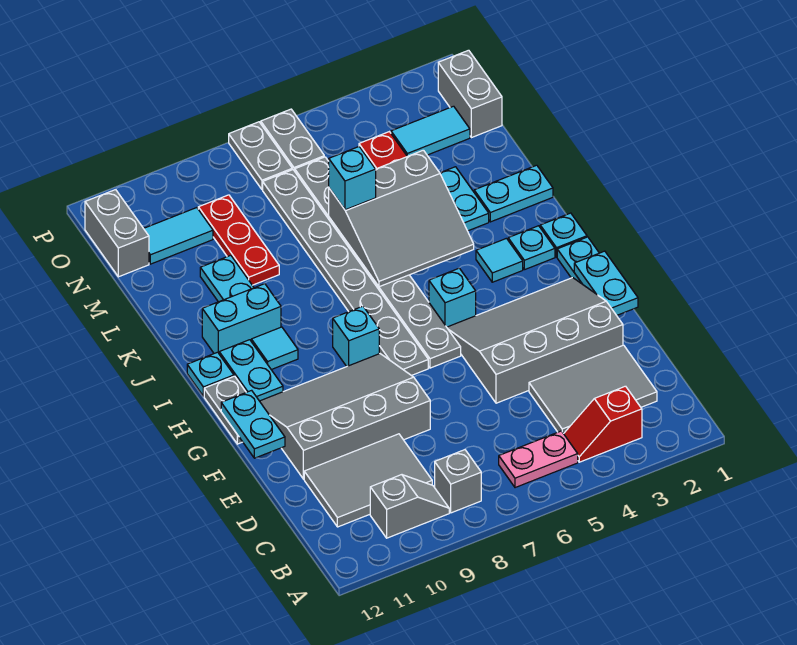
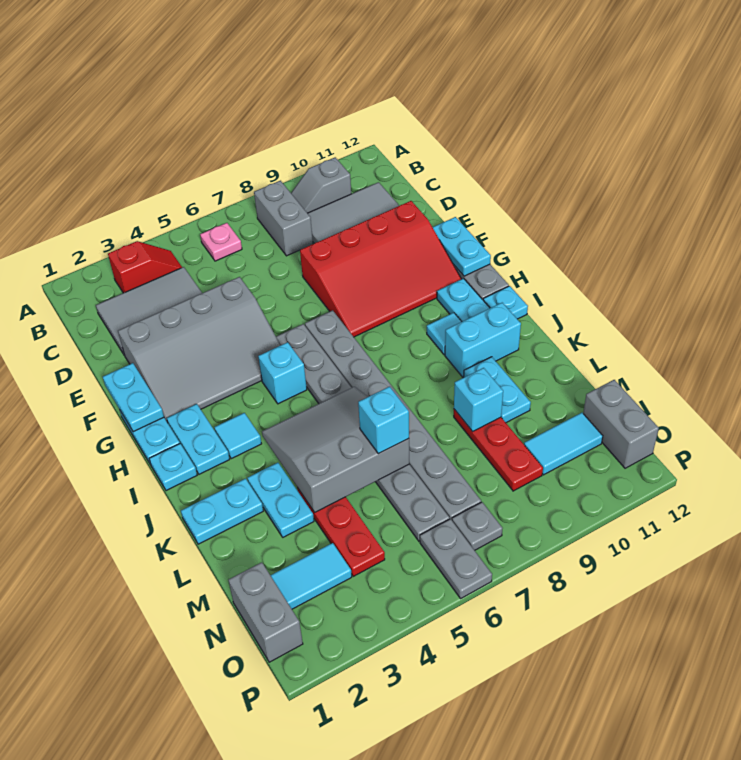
pink 1x2 plate [499,431,578,488] -> pink 1x1 plate [200,223,242,261]
grey 1x1 brick [435,450,481,513] -> grey 1x2 brick [254,181,313,256]
grey 3x4 slope [260,354,430,479] -> red 3x4 slope [300,201,461,337]
cyan 1x1 brick [333,306,379,367] -> cyan 1x1 brick moved to [454,368,503,432]
cyan 1x1 plate [508,226,555,270] -> cyan 1x2 plate [167,404,230,474]
grey 1x2 plate [229,122,292,190] -> grey 1x1 plate [452,502,503,550]

